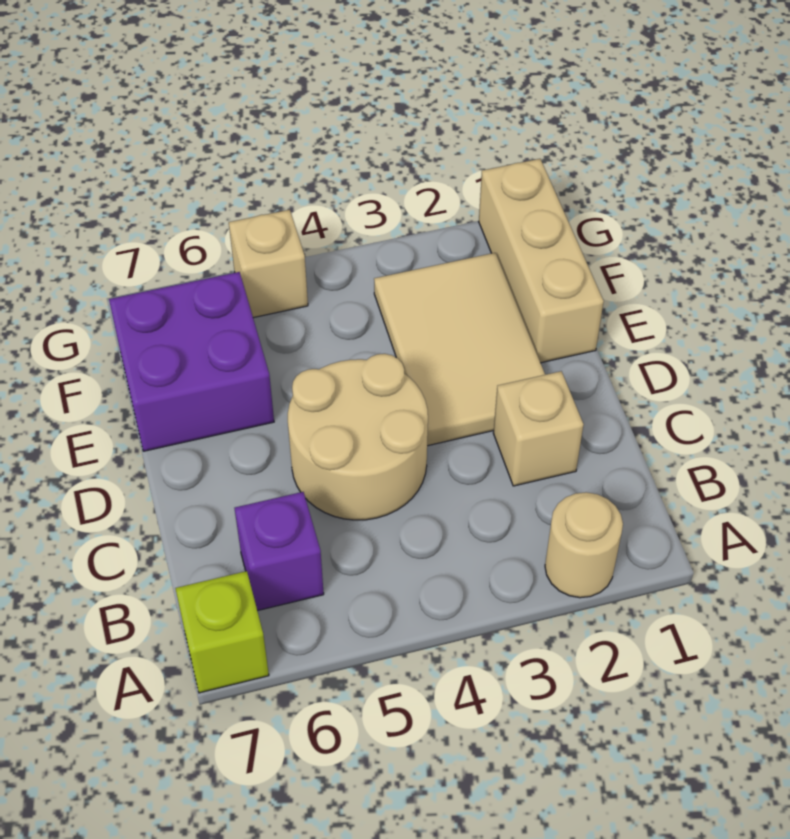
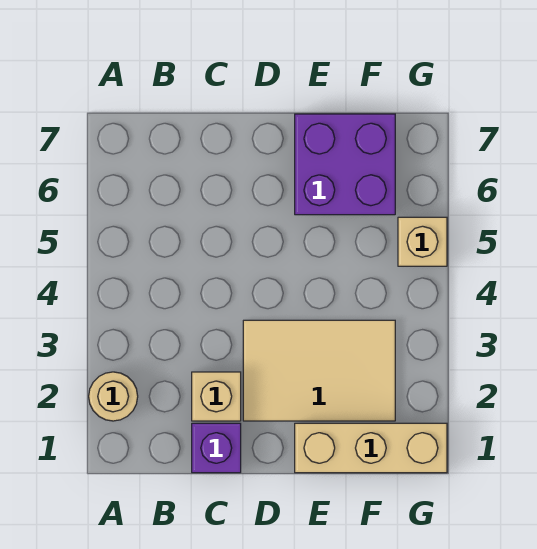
lime 1x1 brick [175,571,269,693] -> none
purple 1x1 brick [234,492,324,611] -> purple 1x1 brick moved to [192,423,241,473]
tan 2x2 round brick [288,354,428,520] -> none

